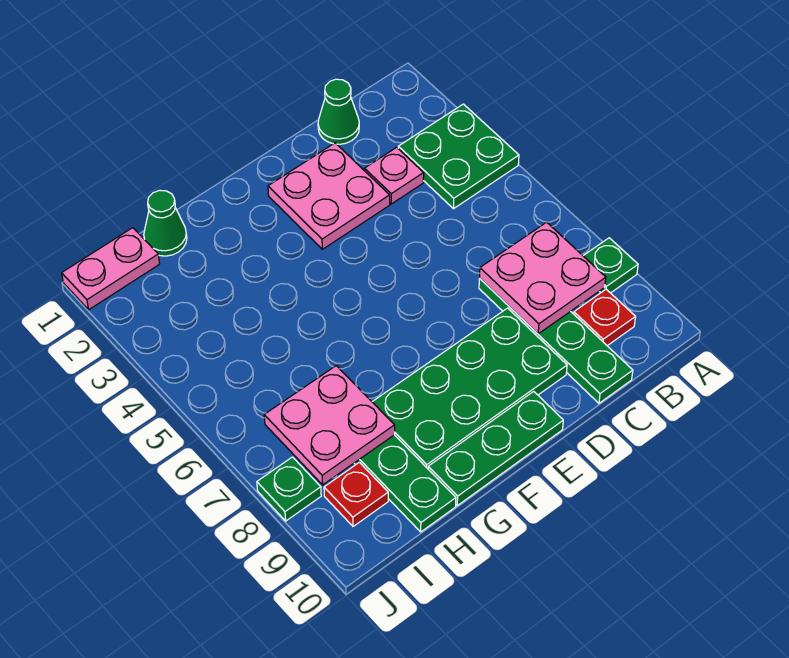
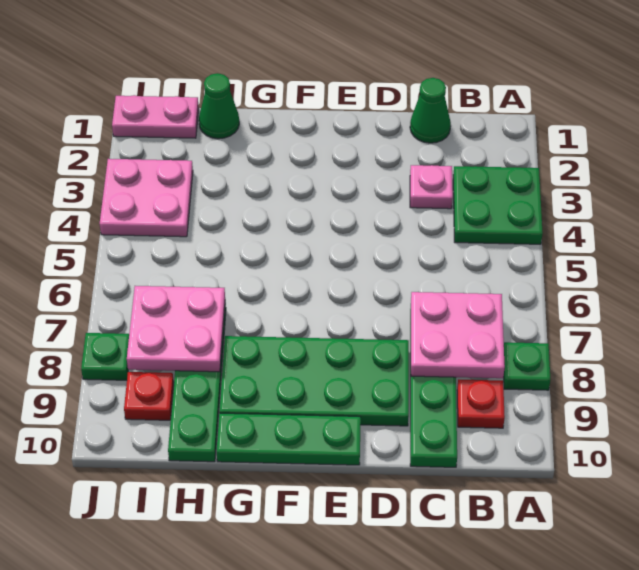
pink 2x2 plate [268,143,390,249] -> pink 2x2 plate moved to [100,159,193,237]

